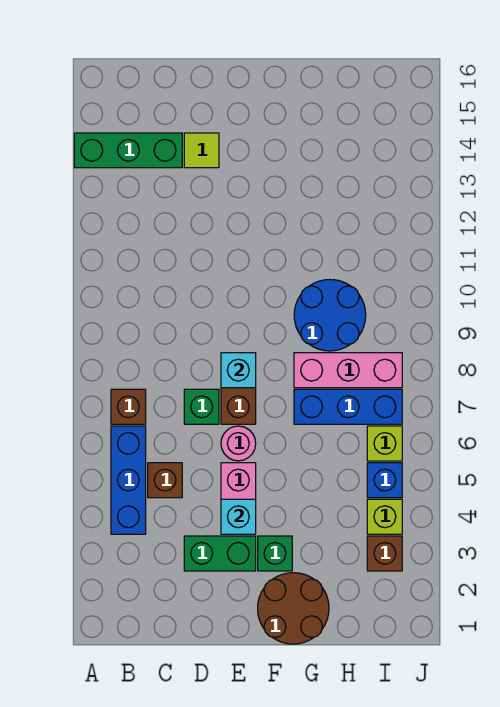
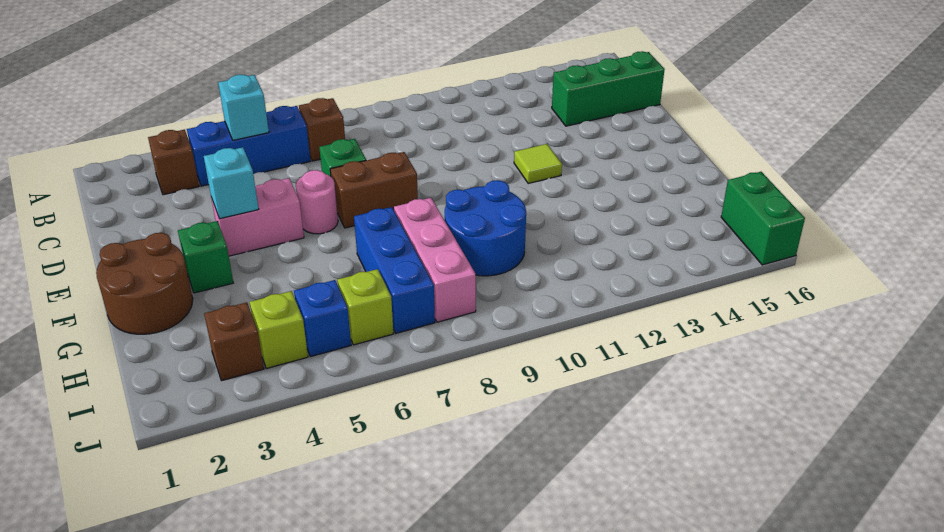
green 1x3 brick [74,133,182,168] -> green 1x3 brick turned to [552,51,665,126]
brown 1x1 brick [148,463,182,498] -> brown 1x1 brick moved to [148,130,199,195]
green 1x2 brick [184,536,256,571] -> green 1x2 brick moved to [721,172,805,265]
lime 1x1 tile [184,133,219,168] -> lime 1x1 tile moved to [514,144,562,183]
cyan 1x1 brick [221,353,256,388] -> cyan 1x1 brick moved to [218,75,269,140]

